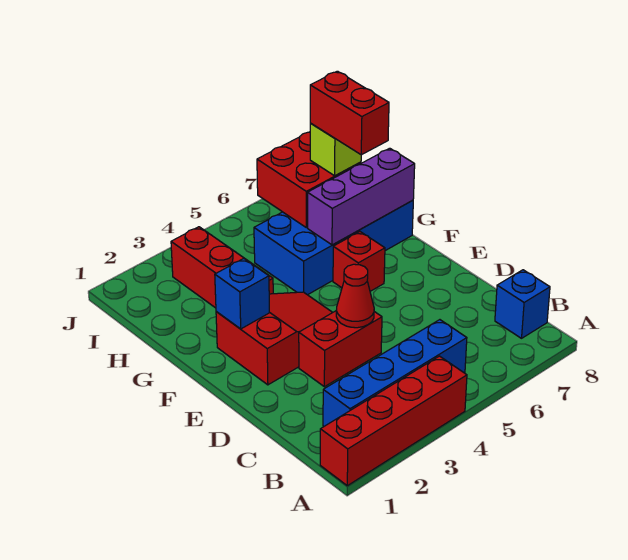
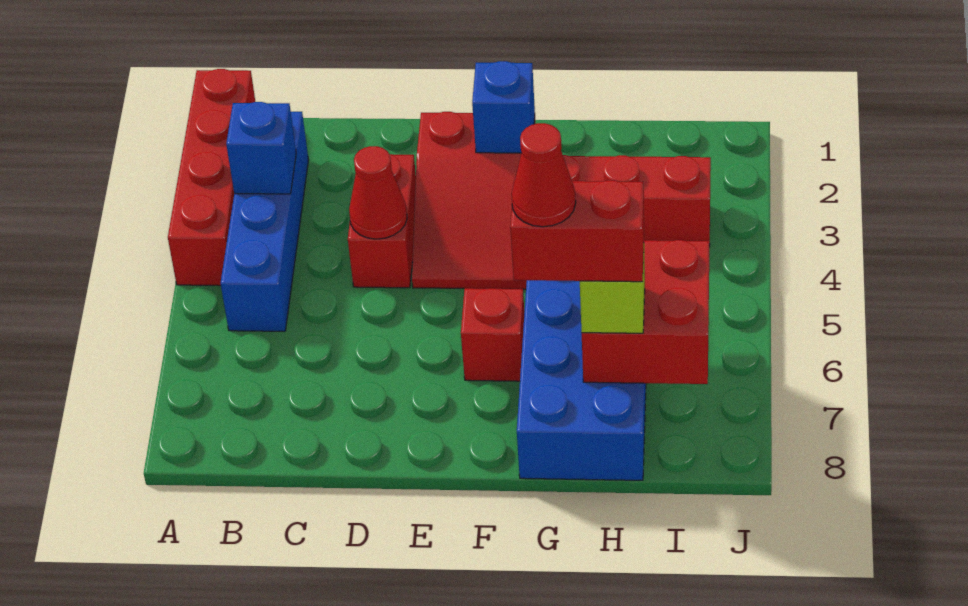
blue 1x1 brick [495,270,550,338] -> blue 1x1 brick moved to [226,102,296,194]
purple 1x3 brick [308,148,415,245] -> none
none -> red 1x1 cone [512,123,576,227]

